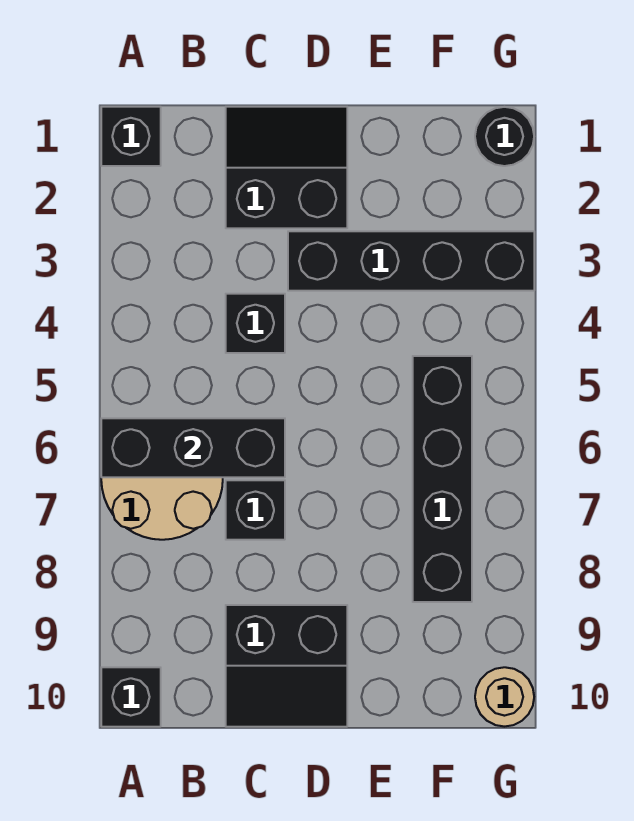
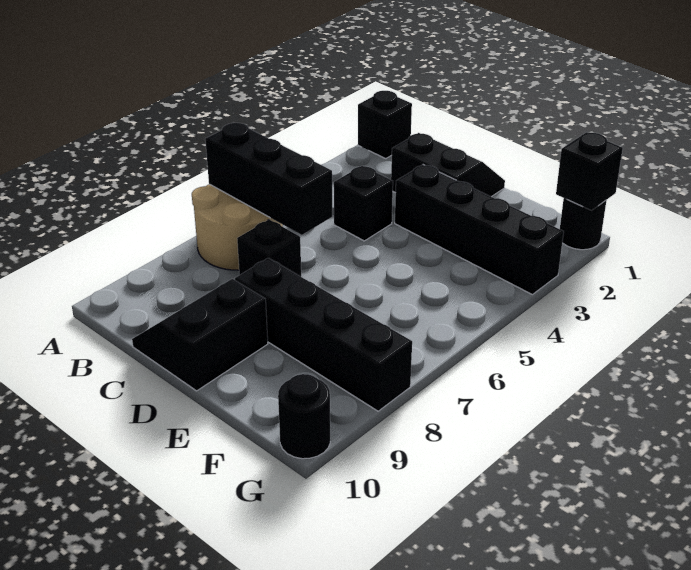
black 1x1 brick [101,667,161,727] -> black 1x1 brick moved to [556,132,623,210]
black 2x2 slope [226,605,347,727] -> black 2x2 slope turned to [132,279,268,391]
black 1x4 brick [413,356,472,602] -> black 1x4 brick turned to [235,258,412,411]
tan 1x1 round brick [475,667,534,727] -> black 1x1 round brick [278,374,330,459]

